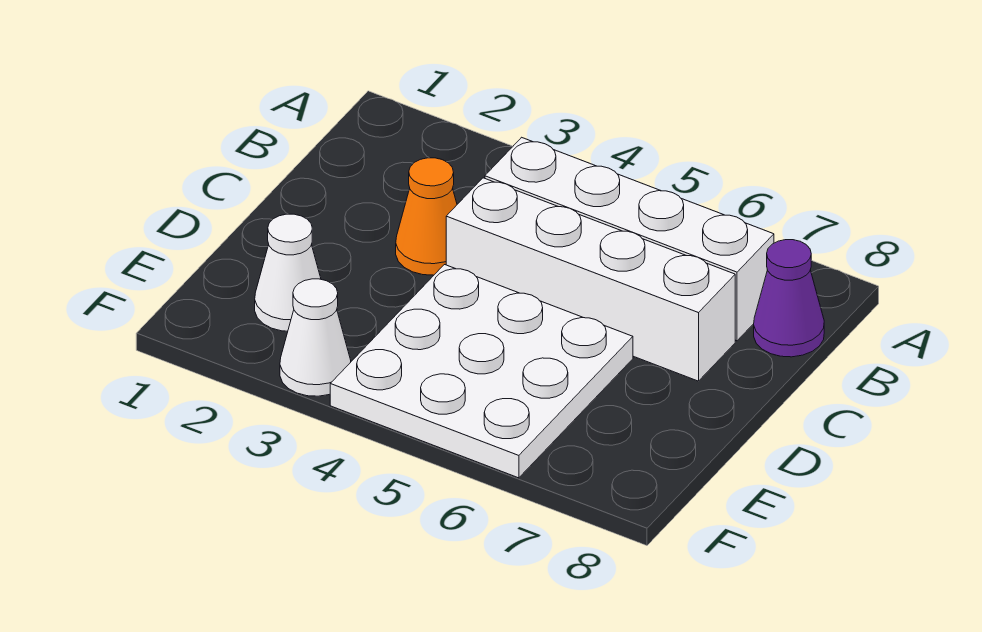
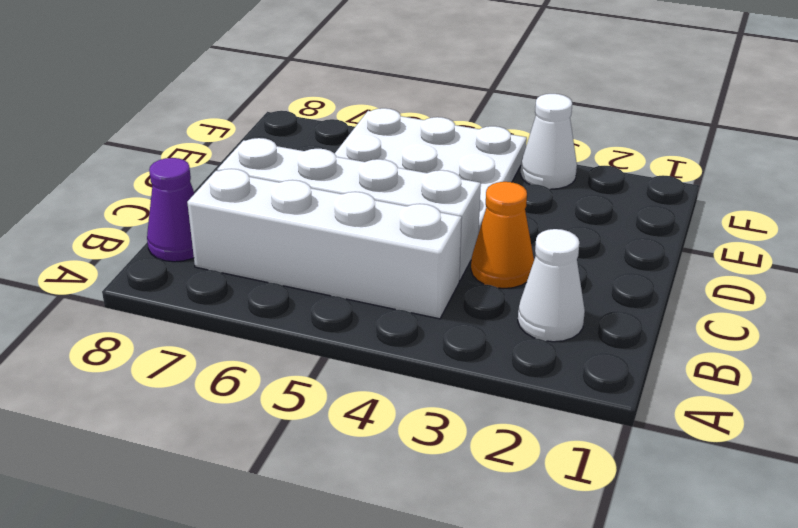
white 1x1 cone [255,214,321,331] -> white 1x1 cone moved to [518,229,585,342]

